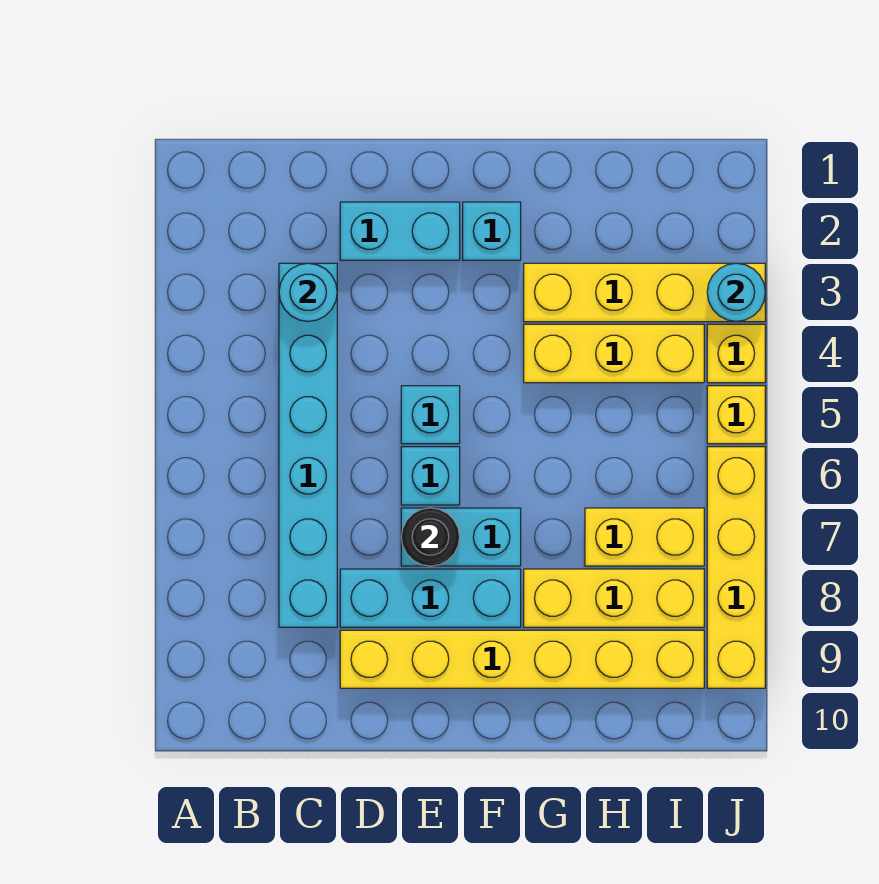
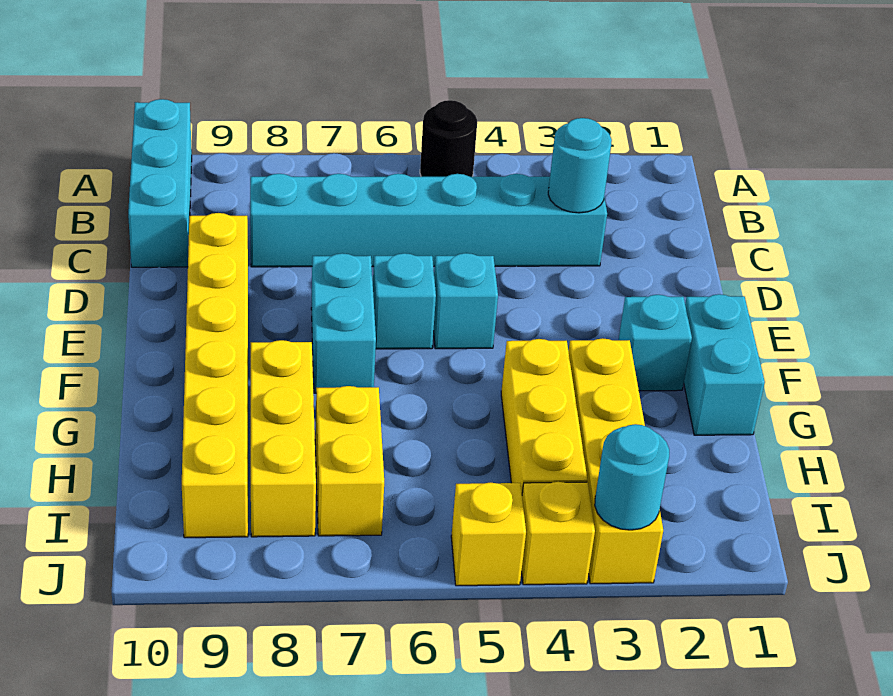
cyan 1x2 brick [340,202,460,260] -> cyan 1x2 brick moved to [684,294,765,435]
cyan 1x3 brick [340,569,521,627] -> cyan 1x3 brick moved to [128,99,192,267]
black 1x1 round brick [401,508,460,566] -> black 1x1 round brick moved to [420,100,477,177]
yellow 1x4 brick [707,447,765,688] -> none

